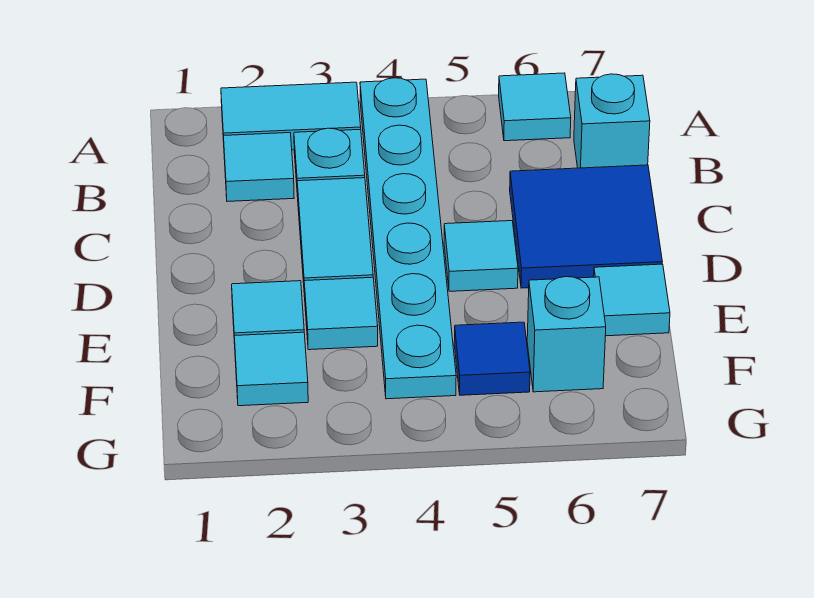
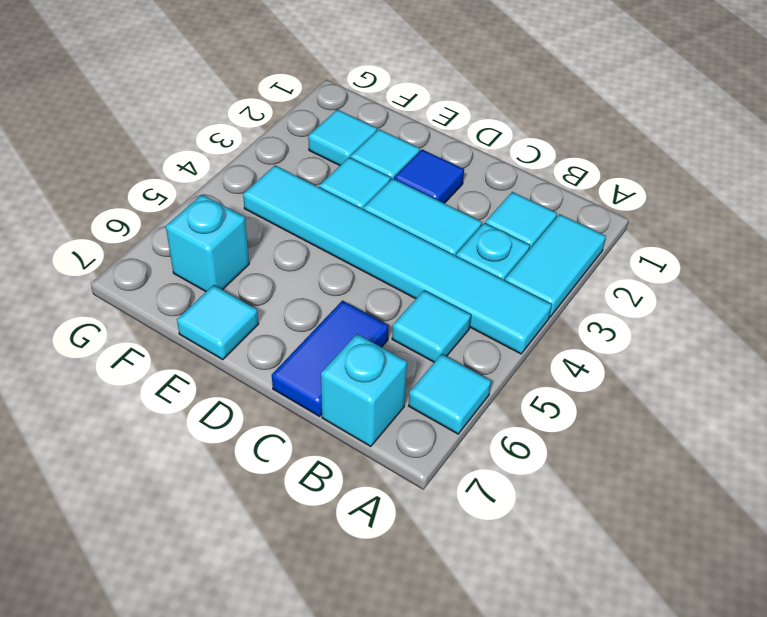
cyan 1x6 plate [360,78,456,399] -> cyan 1x6 tile [243,165,552,354]
blue 2x2 tile [510,165,662,288] -> blue 1x2 tile [272,301,389,416]
cyan 1x1 tile [444,221,518,291] -> cyan 1x1 tile moved to [392,291,471,362]
blue 1x1 tile [454,322,530,395] -> blue 1x1 tile moved to [394,150,464,203]

